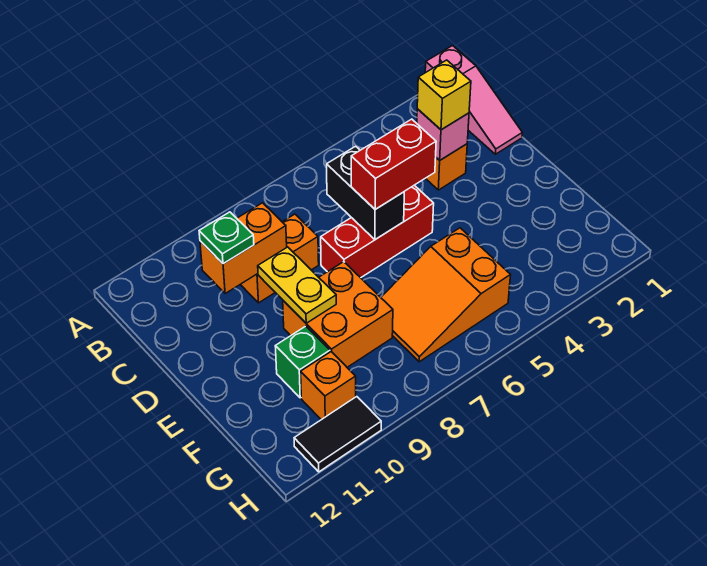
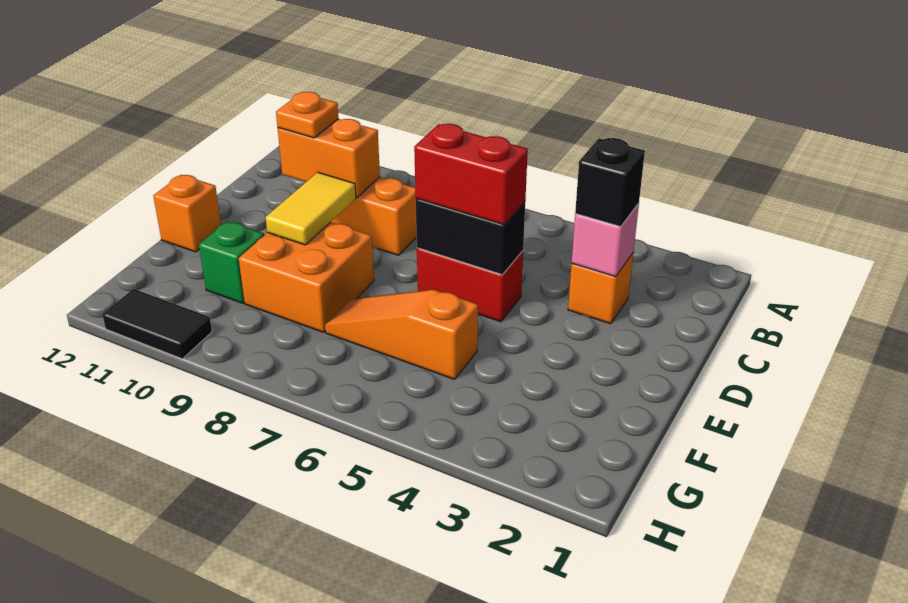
pink 1x3 slope [425,46,522,154] -> none
yellow 1x1 brick [417,60,471,130] -> black 1x1 brick [575,138,645,227]
black 1x2 brick [327,146,404,240] -> black 1x2 brick turned to [416,199,525,275]
green 1x1 plate [199,212,254,264] -> orange 1x1 plate [276,92,338,138]
red 1x3 brick [321,185,434,278] -> red 1x2 brick [417,248,523,322]
yellow 1x2 plate [258,247,336,323] -> yellow 1x2 tile [265,172,356,245]
orange 2x3 slope [381,228,510,362] -> orange 1x3 slope [325,290,478,379]
orange 1x1 brick [301,352,356,420] -> orange 1x1 brick moved to [153,175,221,252]

